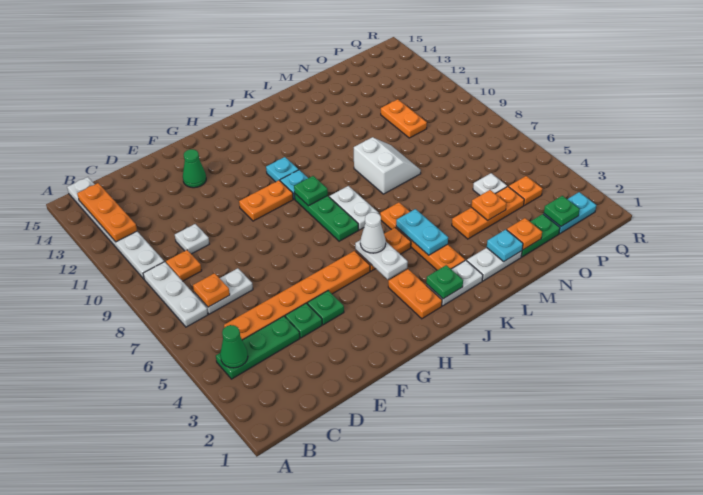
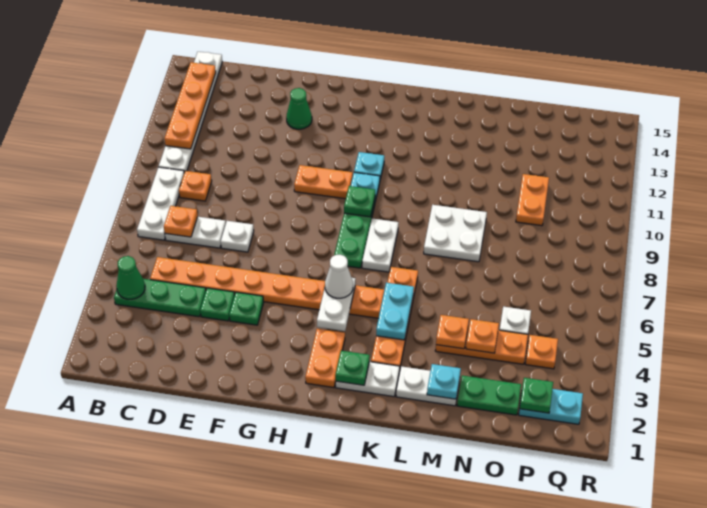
orange 1x3 plate [77,183,137,242] -> orange 1x4 plate [165,62,216,149]
white 1x1 plate [175,224,209,254] -> white 1x1 plate moved to [221,221,254,252]
white 2x2 slope [354,137,421,194] -> white 2x2 plate [424,205,487,262]
orange 1x1 plate [507,218,542,250] -> orange 1x1 plate moved to [436,315,469,349]

